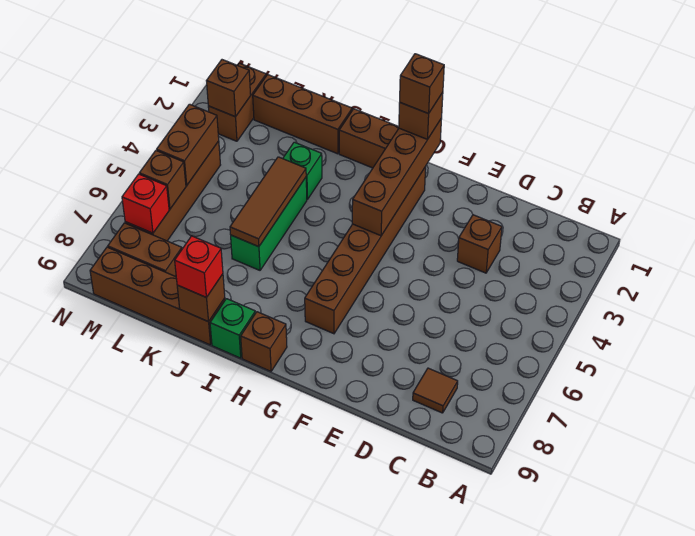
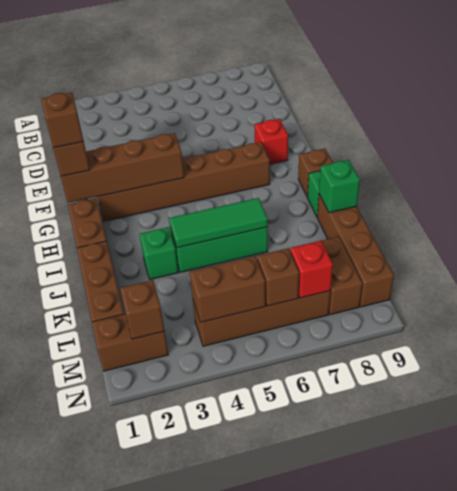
brown 1x1 tile [413,368,458,413] -> none
brown 1x1 brick [457,215,502,273] -> none
brown 1x3 tile [230,157,306,247] -> green 1x3 tile [169,198,268,248]
brown 1x1 brick [177,274,225,322] -> green 1x1 brick [319,160,360,213]
red 1x1 brick [175,236,223,298] -> red 1x1 brick moved to [255,119,288,164]

